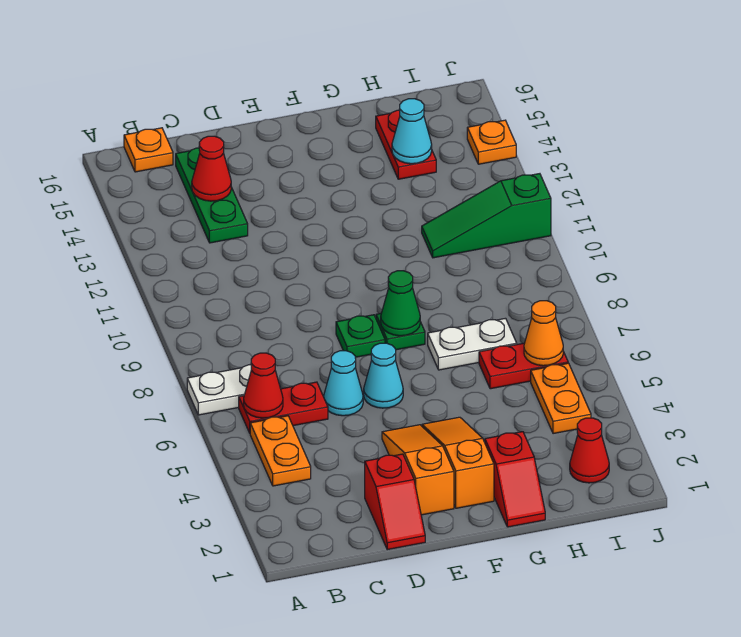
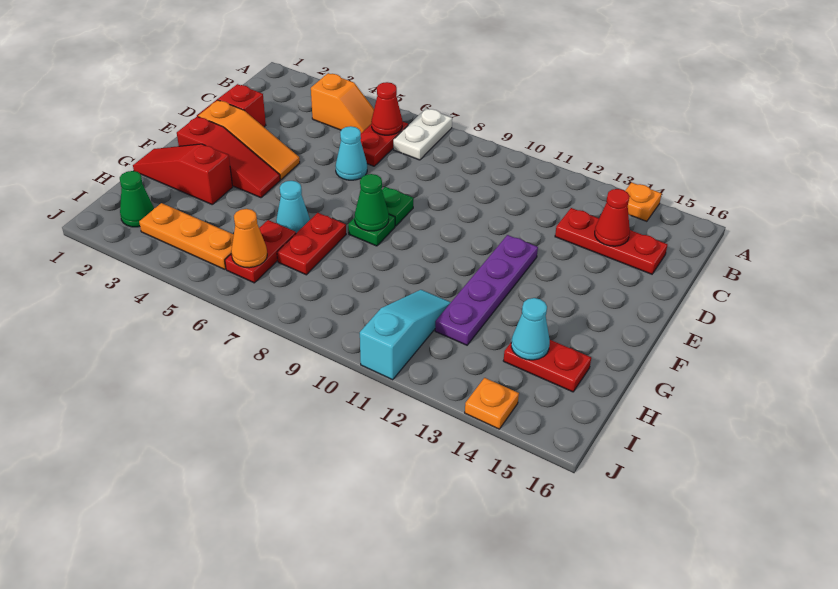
orange 1x2 plate [250,416,311,486] -> orange 1x2 slope [311,73,374,133]
orange 1x1 plate [124,128,173,172] -> orange 1x1 plate moved to [625,182,662,221]
green 1x3 plate [176,148,248,243] -> red 1x3 plate [555,208,668,274]
cyan 1x1 cone [364,343,403,408] -> cyan 1x1 cone moved to [276,181,310,233]
none -> purple 1x4 plate [435,235,538,345]
orange 1x3 slope [422,417,494,508] -> red 1x3 slope [177,117,280,198]
red 1x2 slope [485,432,545,527] -> red 1x3 slope [133,144,233,204]
white 1x2 plate [428,318,517,370] -> red 1x2 plate [277,213,346,275]
green 1x3 slope [422,174,551,258] -> cyan 1x3 slope [360,290,451,380]
red 1x1 cone [570,418,609,483] -> green 1x1 cone [120,171,154,227]
orange 1x2 plate [531,363,591,434] -> orange 1x3 plate [139,203,234,269]

